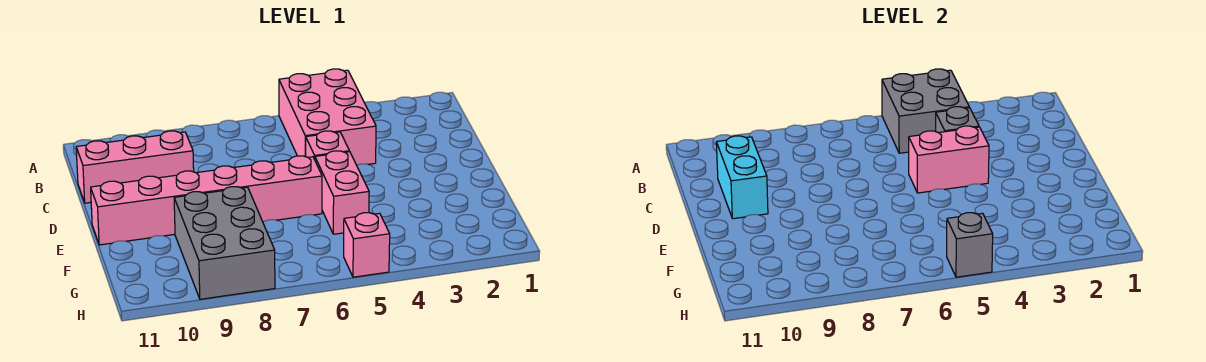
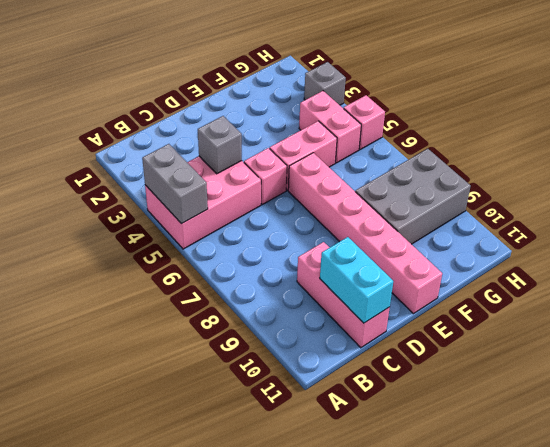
grey 2x2 brick [882,69,969,153] -> grey 1x2 brick [142,144,208,224]
cyan 1x2 brick [716,136,768,219] -> cyan 1x2 brick turned to [320,237,393,323]
pink 1x2 brick [909,126,989,193] -> pink 1x2 brick moved to [299,91,361,163]
grey 1x1 brick [947,213,993,277] -> grey 1x1 brick moved to [304,62,346,105]

